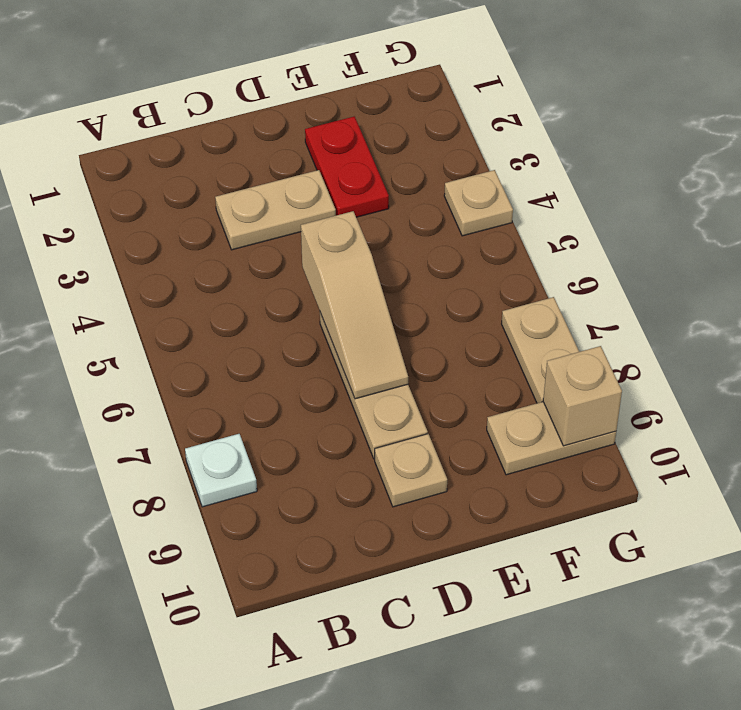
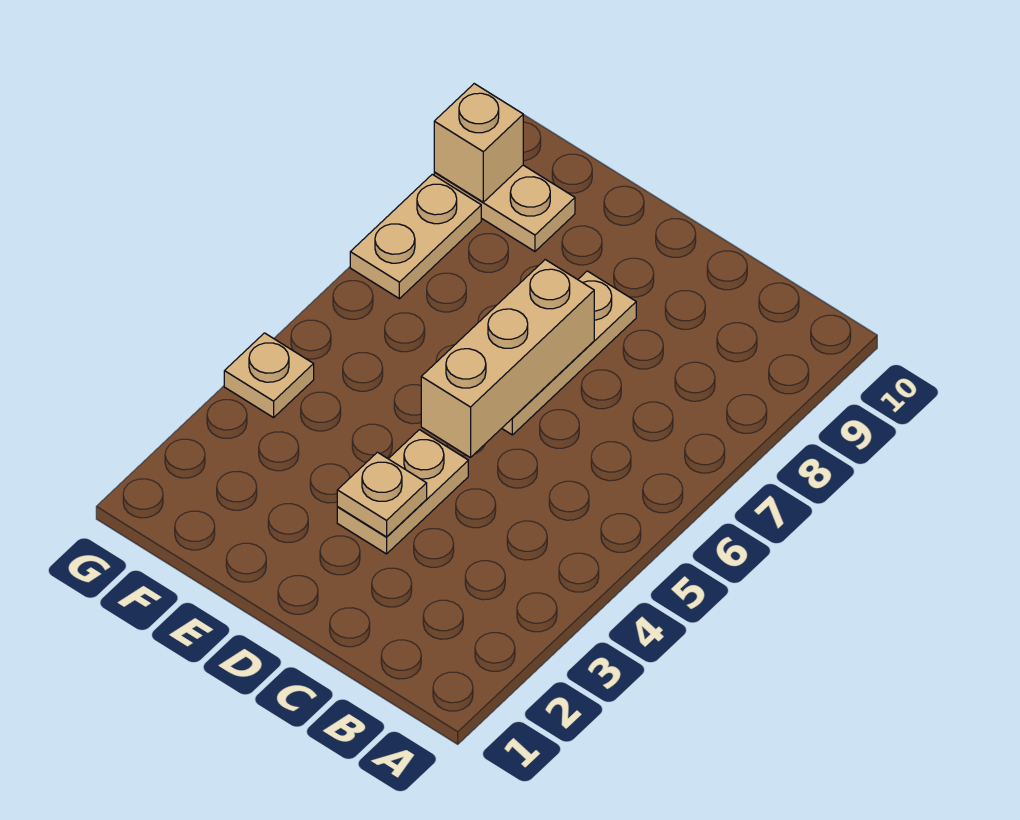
white 1x1 plate [185,434,257,507] -> none
tan 1x2 plate [215,170,336,250] -> tan 1x2 plate turned to [337,430,468,554]
tan 1x3 slope [301,211,408,399] -> tan 1x3 brick [421,260,594,458]
tan 1x1 plate [375,434,447,507] -> tan 1x1 plate moved to [337,452,427,537]
red 1x2 plate [305,116,389,217] -> none

